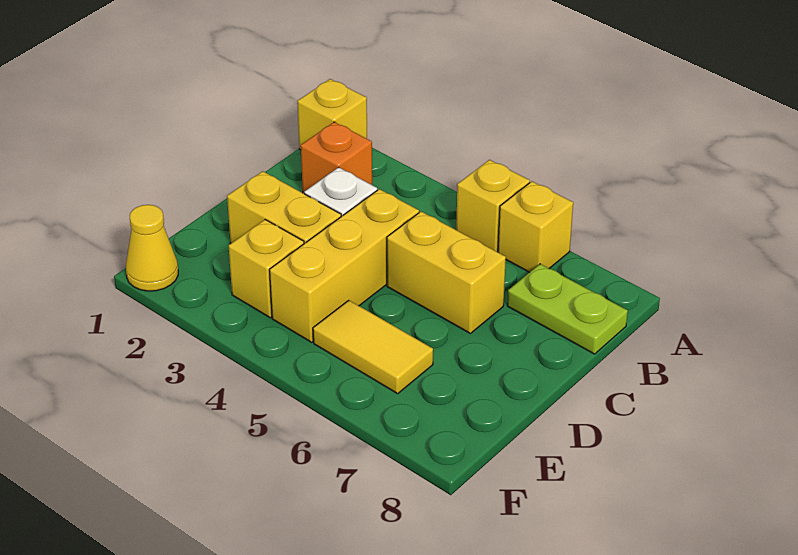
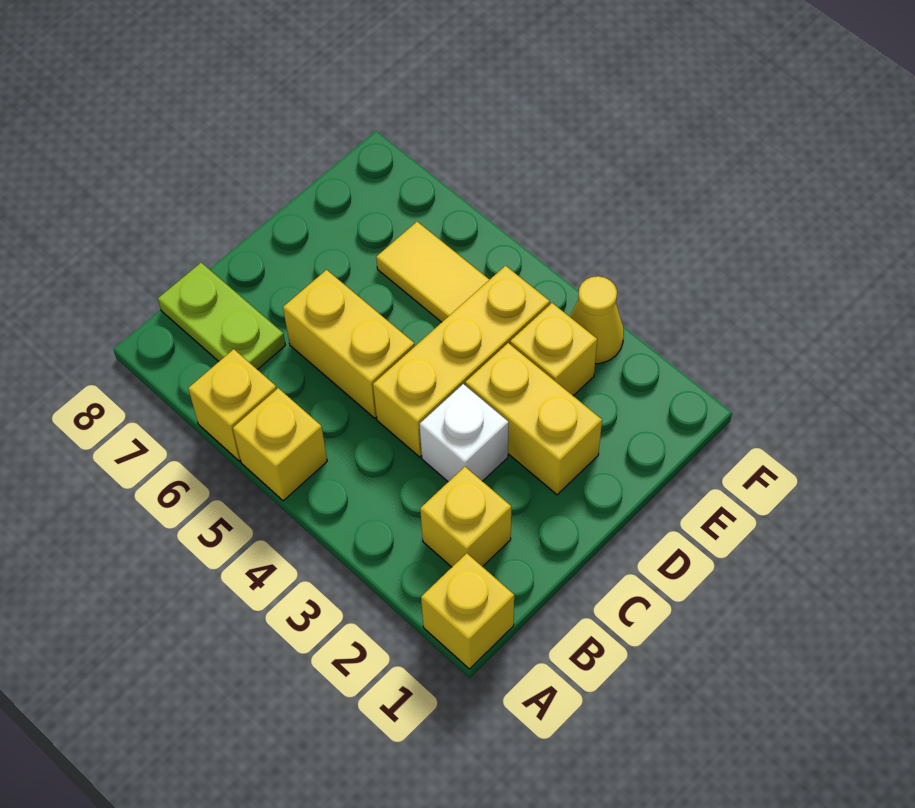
orange 1x1 brick [301,122,372,193] -> yellow 1x1 brick [420,467,511,567]
yellow 1x1 cone [126,205,178,291] -> yellow 1x1 cone moved to [570,276,624,364]

